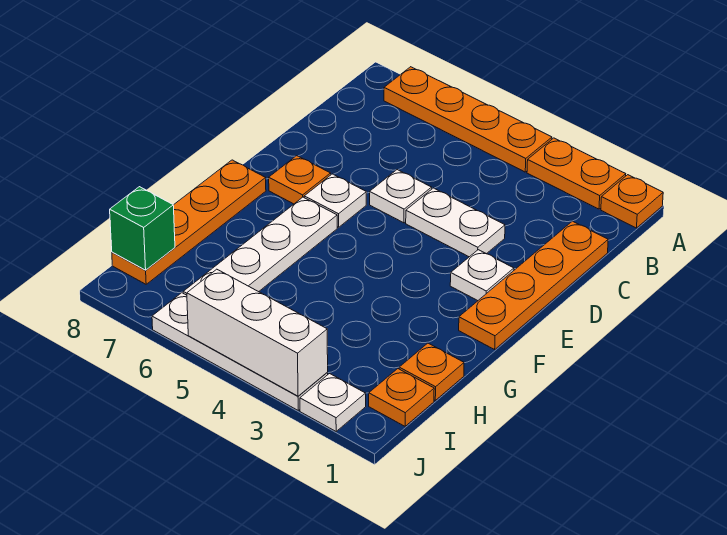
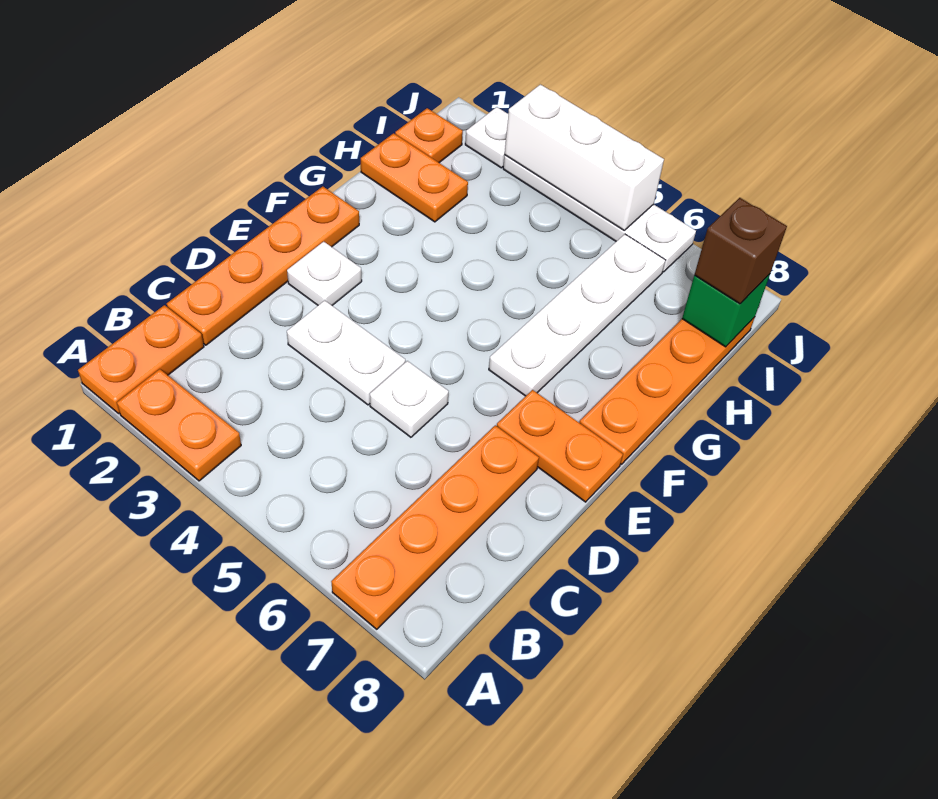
orange 1x1 plate [601,175,663,228] -> orange 1x2 plate [78,305,204,413]
orange 1x4 plate [384,67,552,172] -> orange 1x4 plate turned to [331,425,539,629]
white 1x1 plate [304,174,366,227] -> none
orange 1x1 plate [269,156,331,204] -> orange 1x2 plate [497,390,623,502]
orange 1x1 plate [399,343,464,400] -> orange 1x2 plate [361,133,468,222]
none -> brown 1x1 brick [695,198,787,304]

